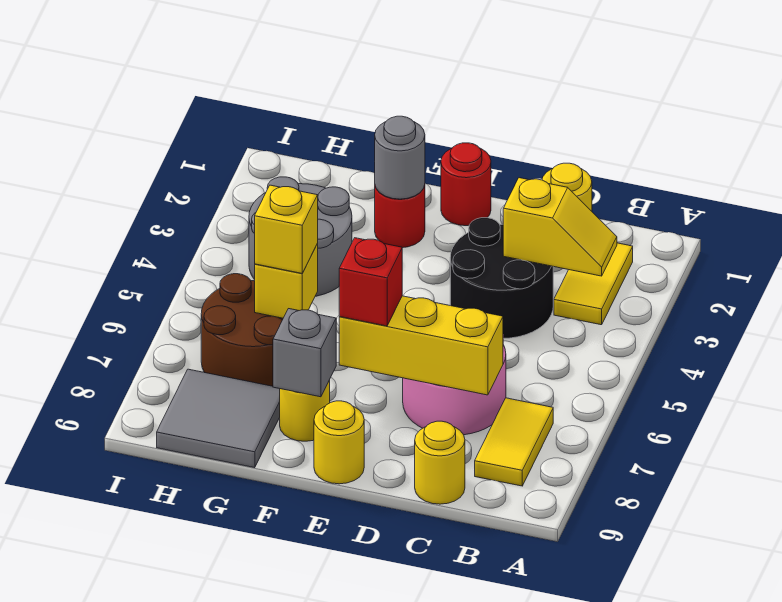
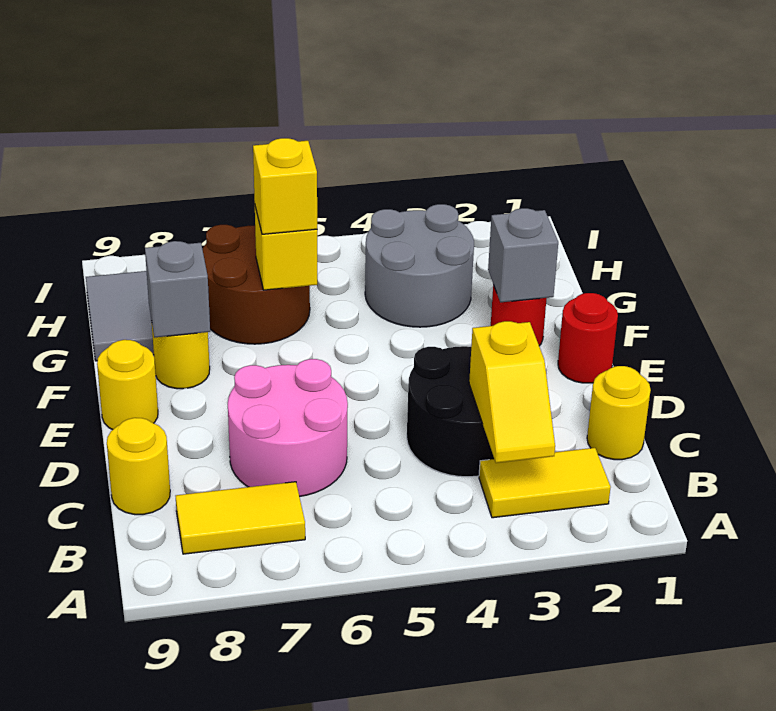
yellow 1x3 brick [339,296,503,395] -> none
red 1x1 brick [339,238,402,326] -> none
grey 1x1 round brick [375,116,425,199] -> grey 1x1 brick [488,208,558,302]

